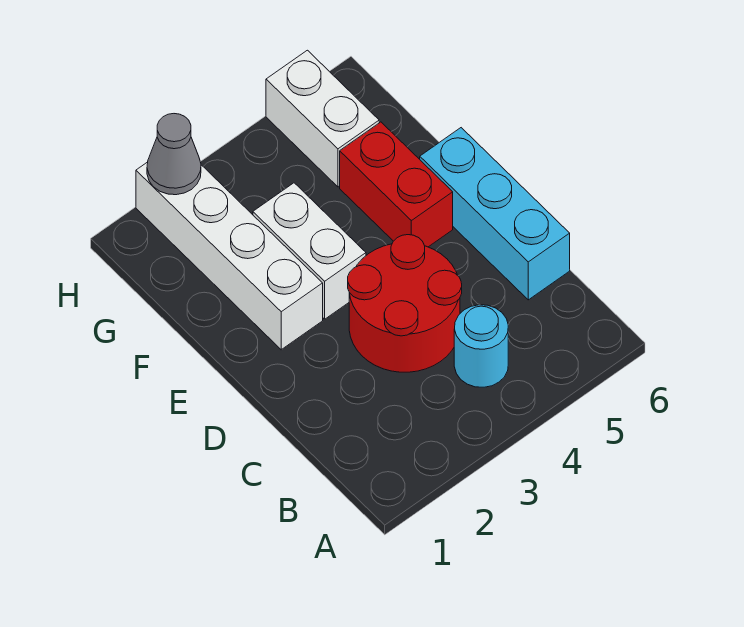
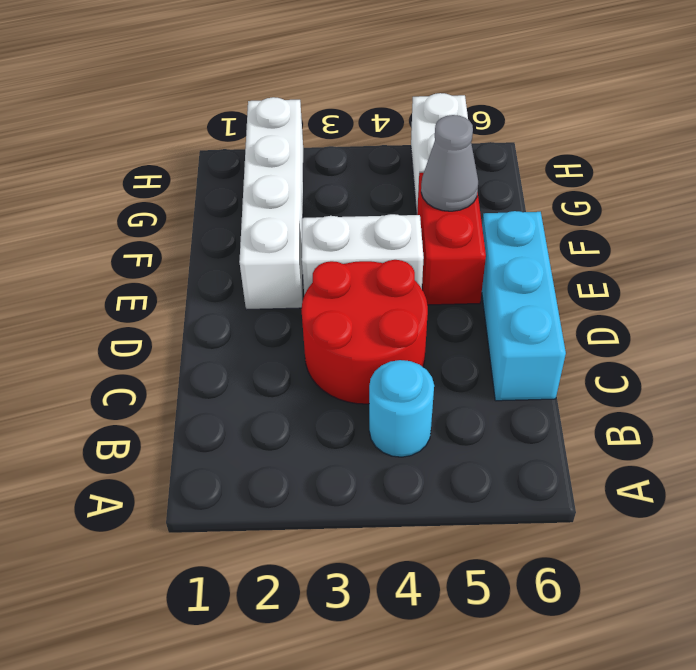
white 1x2 brick [253,183,366,319] -> white 1x2 brick turned to [302,214,424,295]
grey 1x1 cone [147,114,201,195] -> grey 1x1 cone moved to [421,115,478,211]

